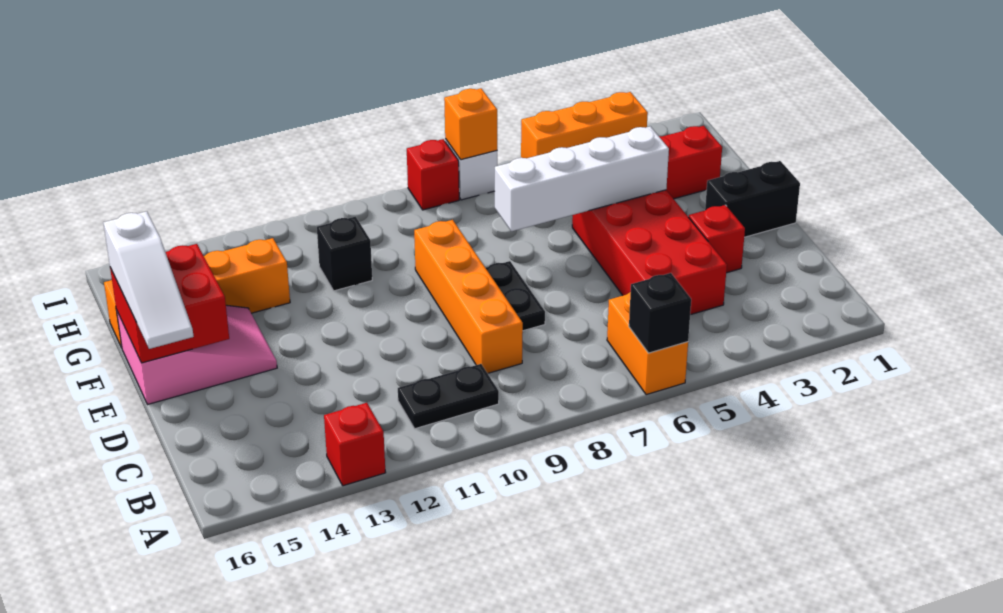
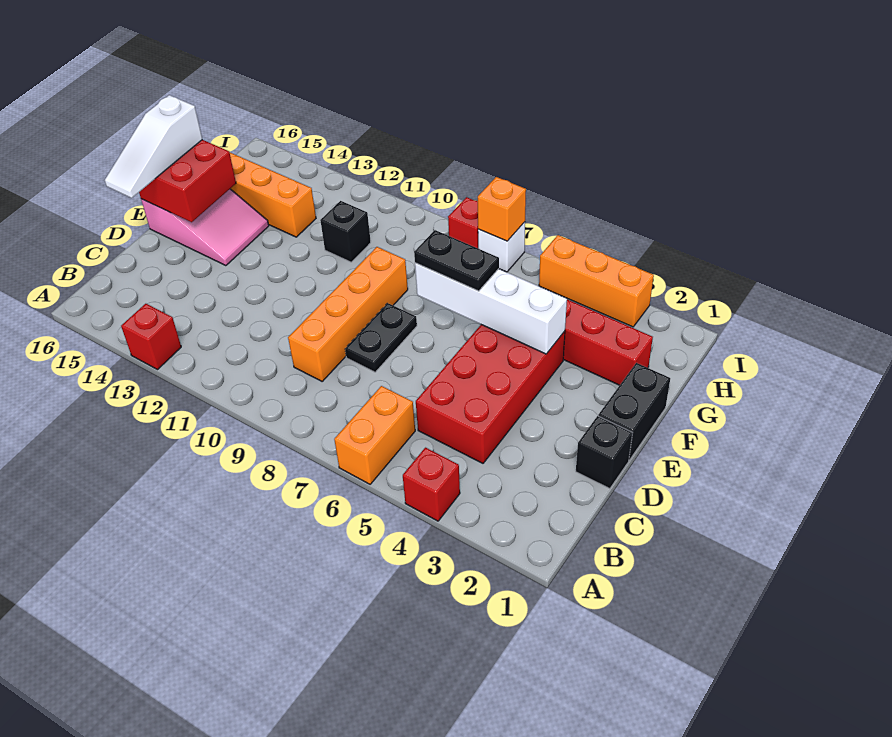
black 1x1 brick [629,273,691,353] -> black 1x1 brick moved to [576,416,632,489]
black 1x2 plate [398,364,499,429] -> black 1x2 plate moved to [414,230,499,291]
red 1x1 brick [689,205,745,273] -> red 1x1 brick moved to [403,448,460,521]
black 1x2 brick [705,161,800,237] -> black 1x2 brick turned to [598,363,670,460]

